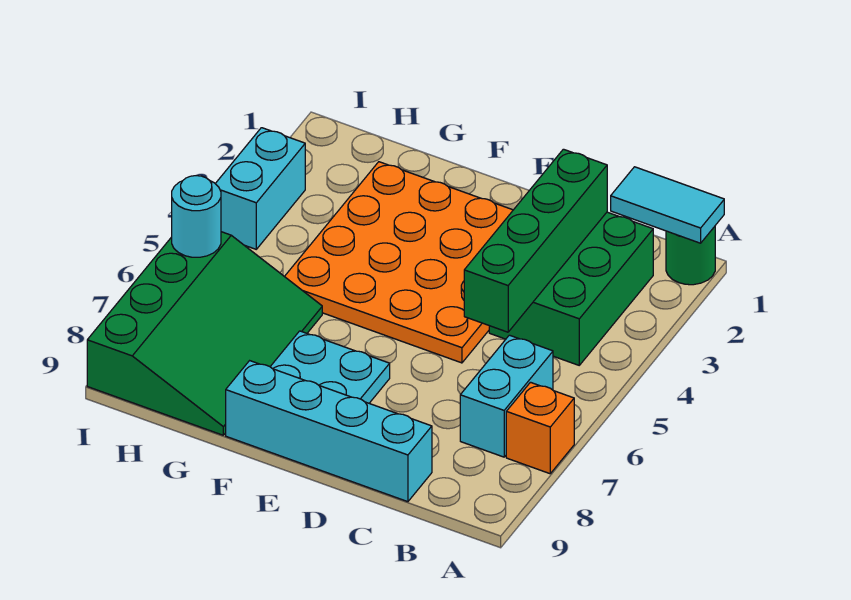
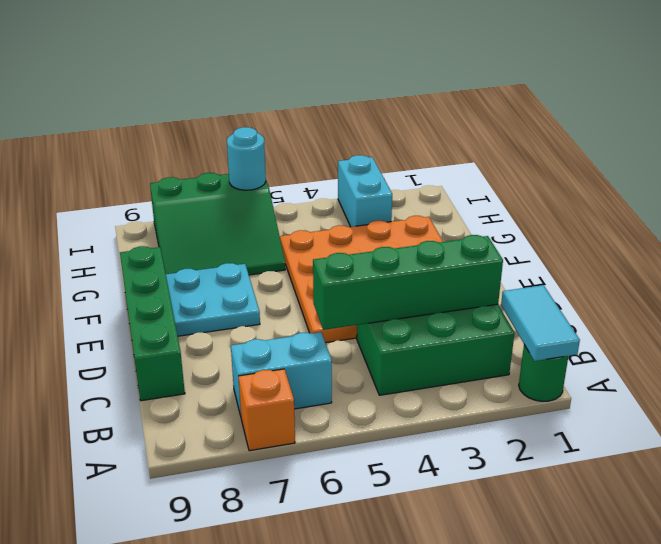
cyan 1x4 brick [226,361,432,502] -> green 1x4 brick [120,246,185,401]
green 3x4 slope [87,232,322,435] -> green 3x3 slope [150,173,285,275]
cyan 1x2 brick [215,128,305,249] -> cyan 1x2 brick turned to [338,155,392,227]

